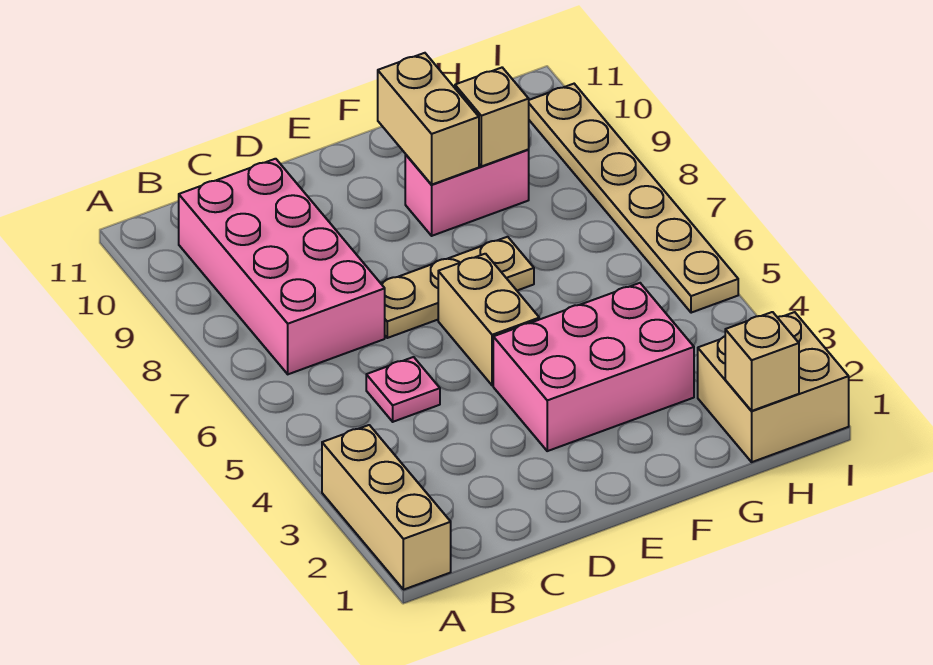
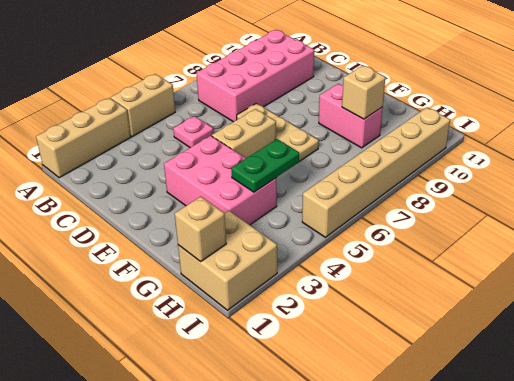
tan 1x2 brick [378,53,479,184] -> tan 1x2 brick moved to [111,74,175,137]
none -> green 1x2 plate [231,139,299,192]
tan 1x6 plate [529,84,738,313] -> tan 1x6 brick [302,107,450,237]

